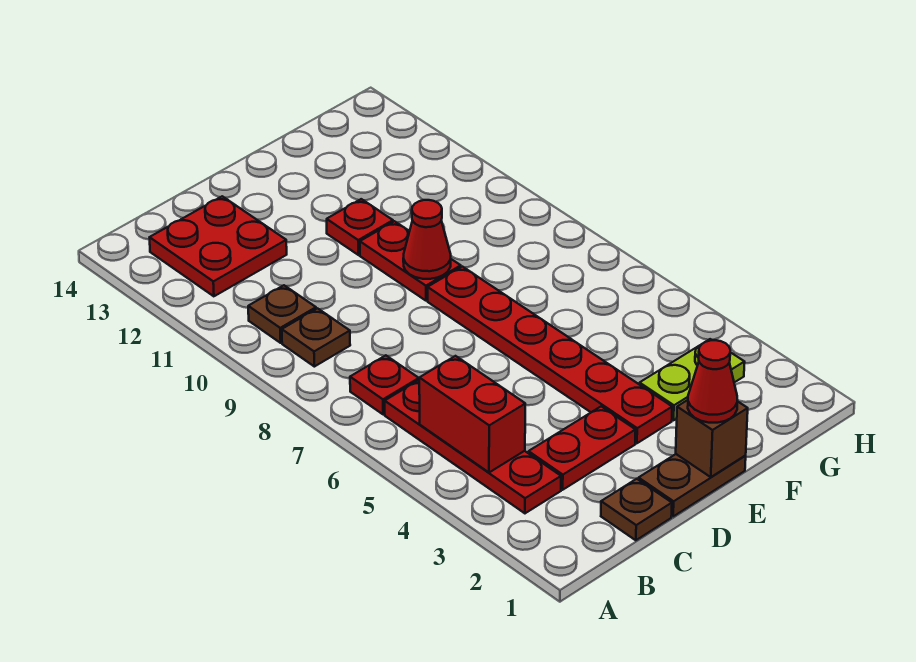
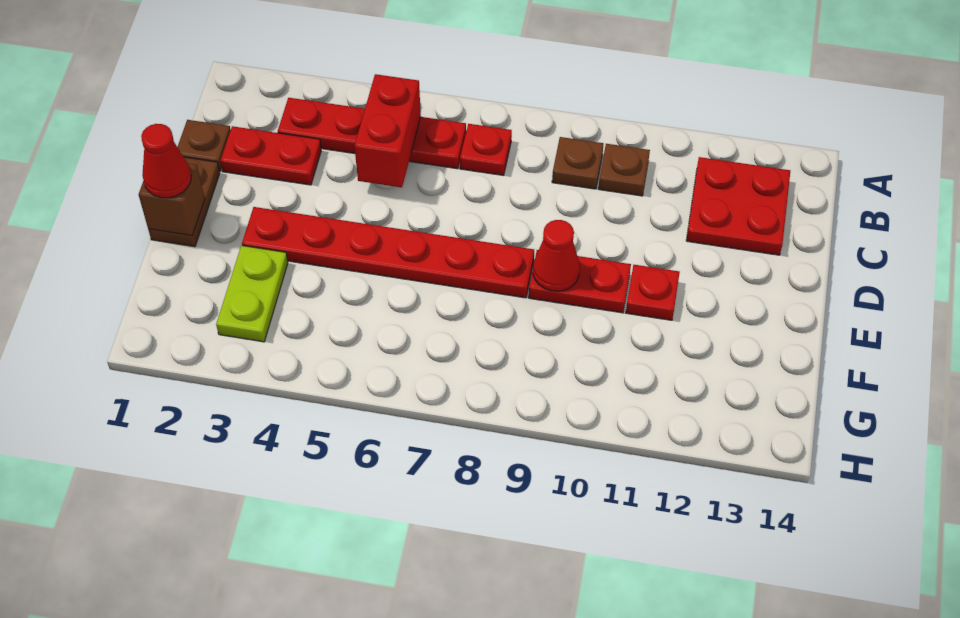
red 1x2 brick [419,356,525,472] -> red 1x2 brick turned to [355,74,421,187]
red 1x2 plate [528,406,636,490] -> red 1x2 plate turned to [221,126,321,185]

